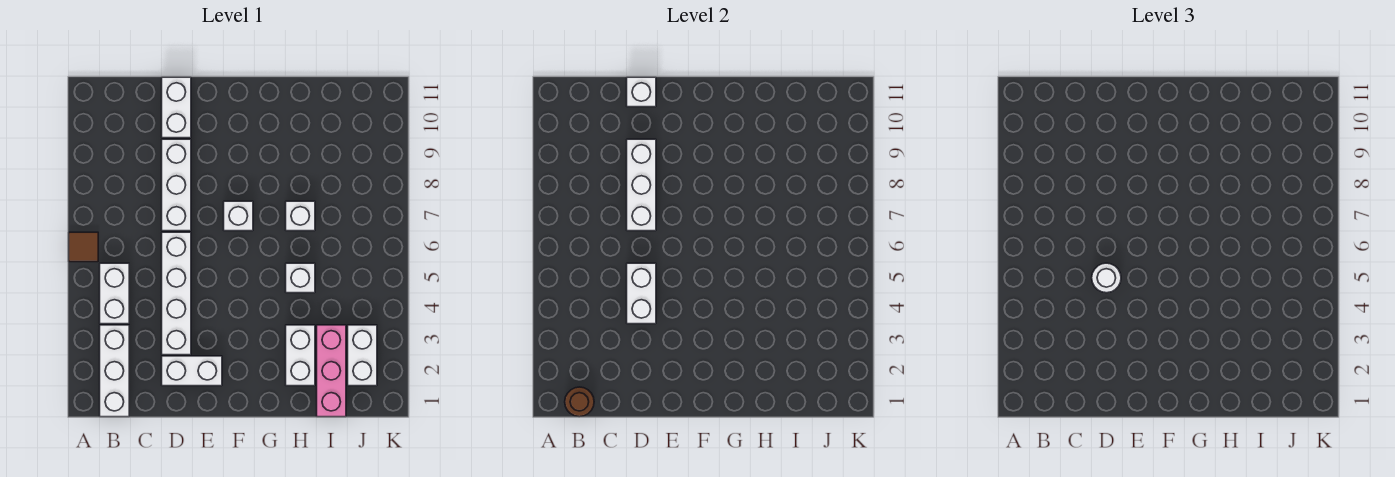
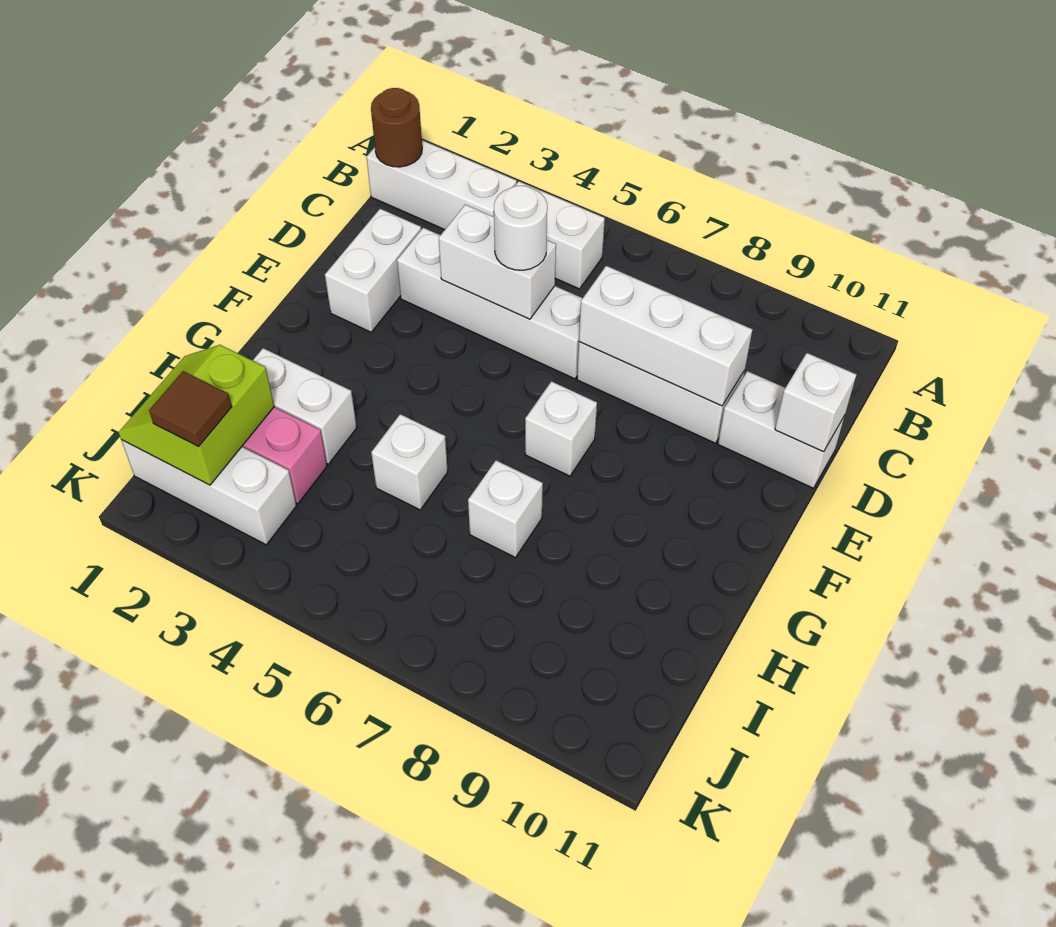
brown 1x1 tile [69,232,98,262] -> brown 1x1 tile moved to [149,371,232,447]
none -> lime 2x2 slope [119,345,274,485]
white 1x2 brick [348,325,377,386] -> white 1x3 brick [121,440,296,545]

